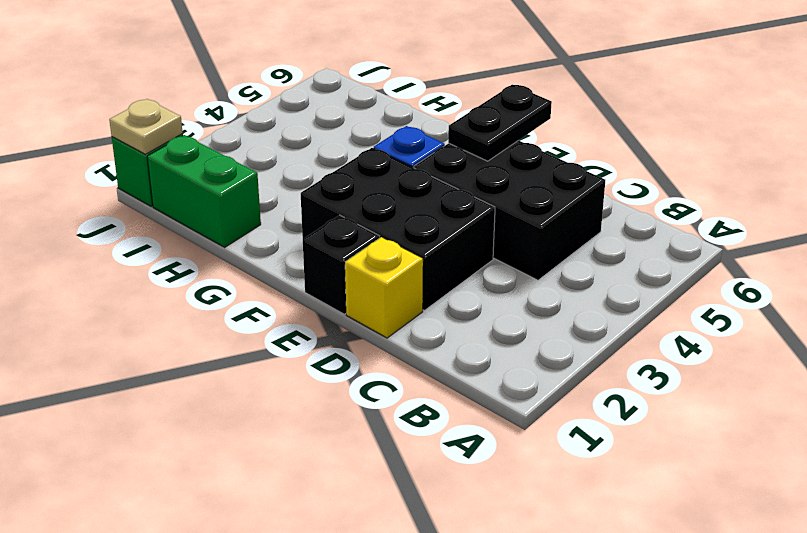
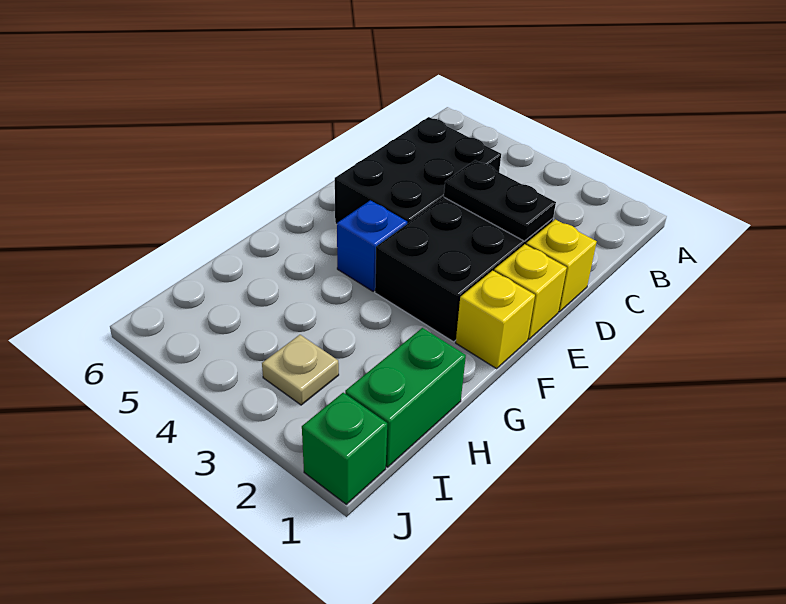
black 1x1 brick [303,215,380,314] -> yellow 1x1 brick [494,244,567,339]
black 1x2 plate [448,85,552,161] -> black 1x2 plate moved to [444,160,556,241]
none -> yellow 1x1 brick [456,271,535,369]
tan 1x1 plate [109,99,183,154] -> tan 1x1 plate moved to [262,335,339,405]

